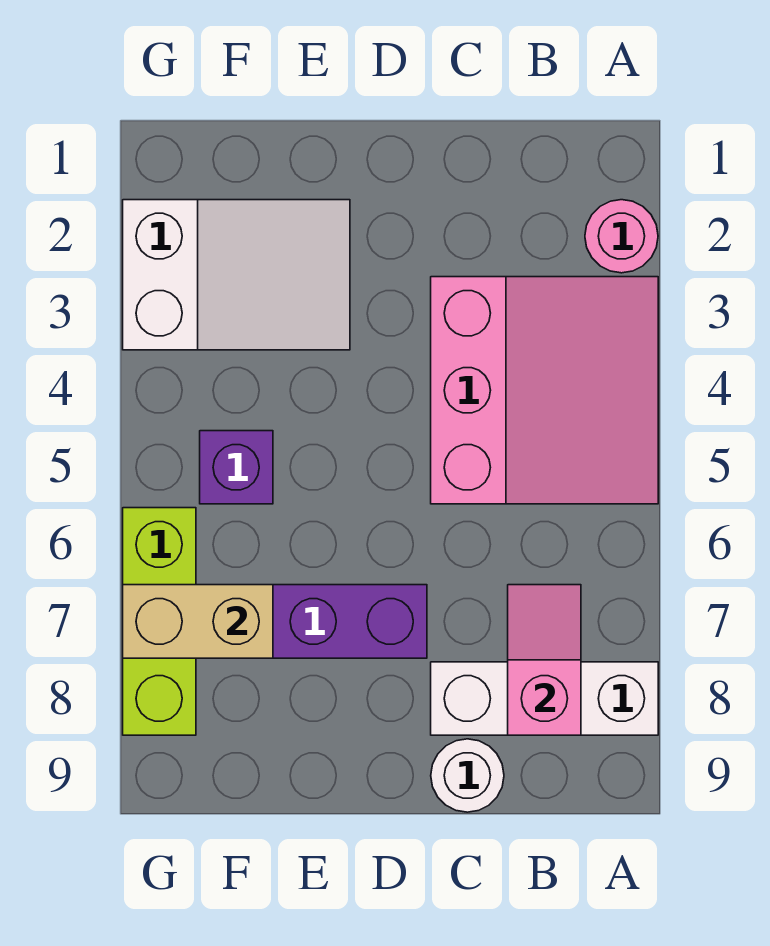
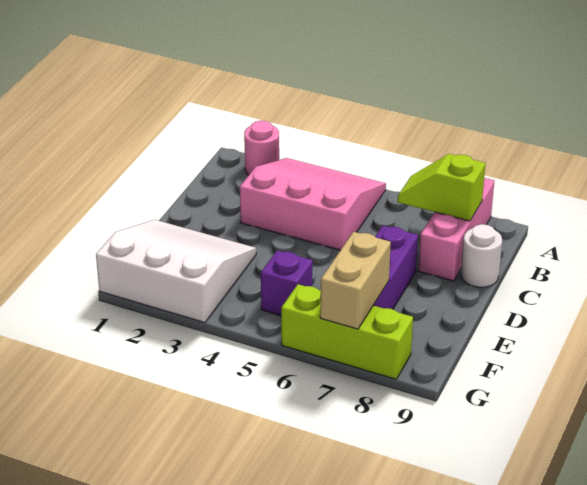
white 1x3 brick [431,662,658,735] -> pink 1x3 brick [418,178,494,281]
pink 1x2 slope [508,585,581,735] -> lime 1x2 slope [398,154,486,221]
white 2x3 slope [123,200,350,350] -> white 3x3 slope [96,220,256,323]

